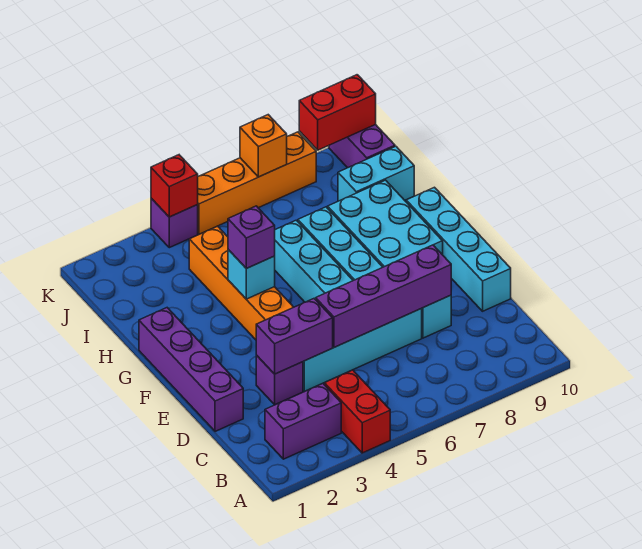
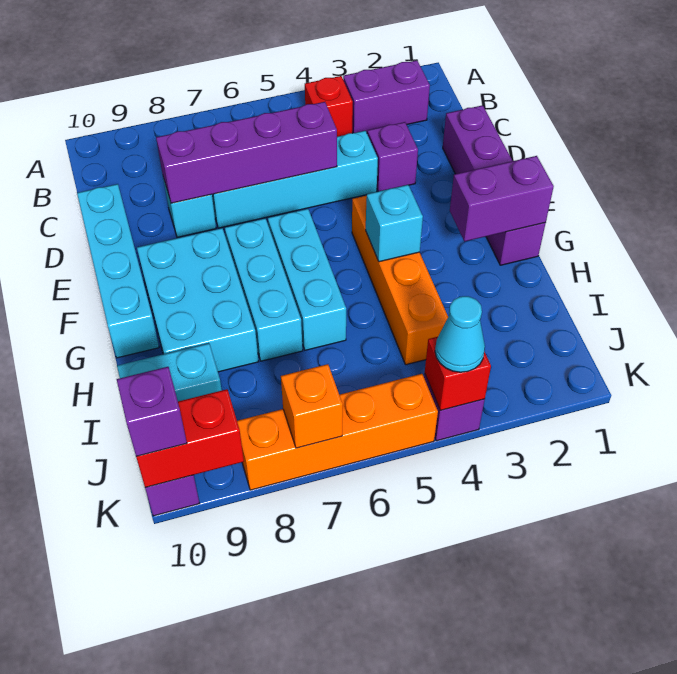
red 1x2 brick [325,370,390,453] -> red 1x1 brick [305,76,353,137]
purple 1x2 brick [256,299,333,374] -> purple 1x2 brick moved to [450,156,554,242]
purple 1x1 brick [228,206,275,269] -> purple 1x1 brick moved to [117,367,187,456]
none -> cyan 1x1 cone [435,296,485,372]

